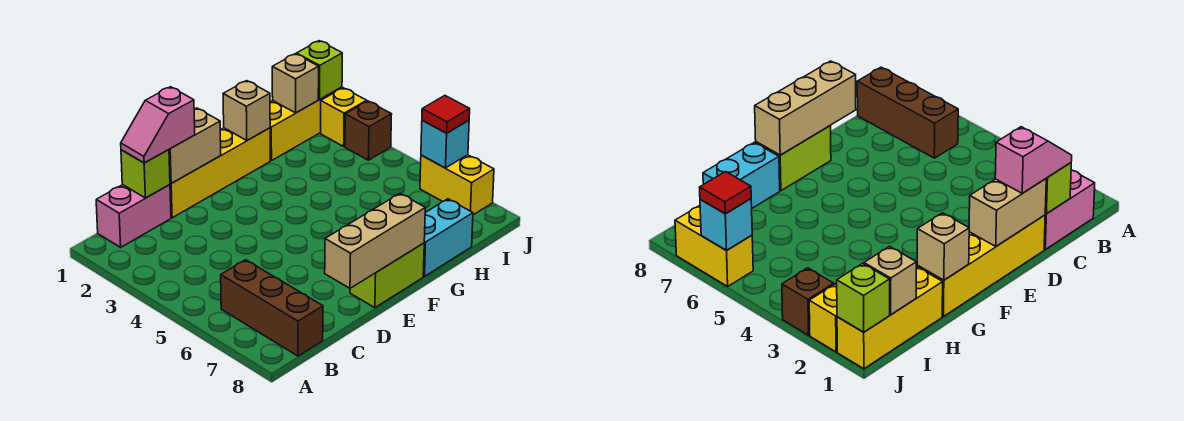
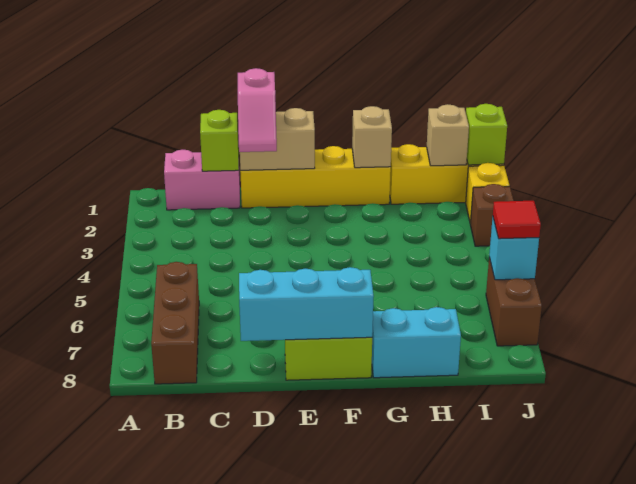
pink 1x2 slope [121,87,195,163] -> pink 1x2 slope turned to [238,68,277,152]
tan 1x3 brick [325,194,425,288] -> cyan 1x3 brick [239,267,374,341]
yellow 1x2 brick [420,155,494,215] -> brown 1x2 brick [486,257,542,346]

